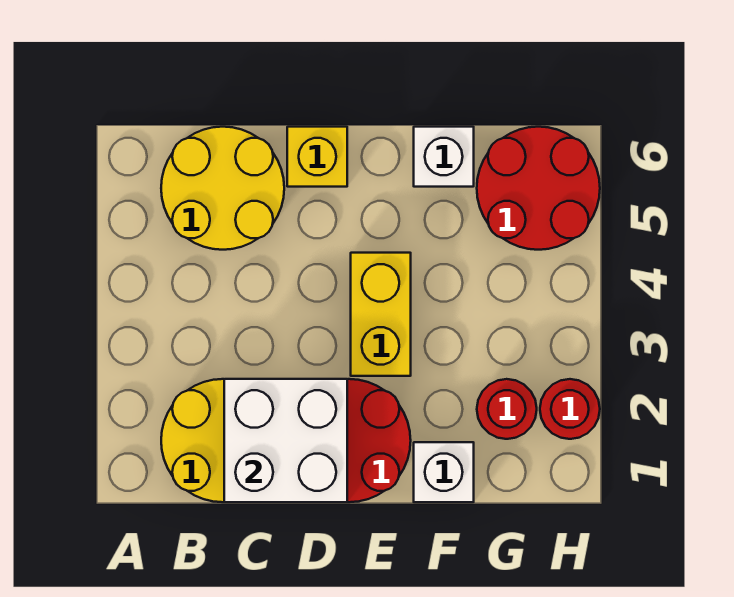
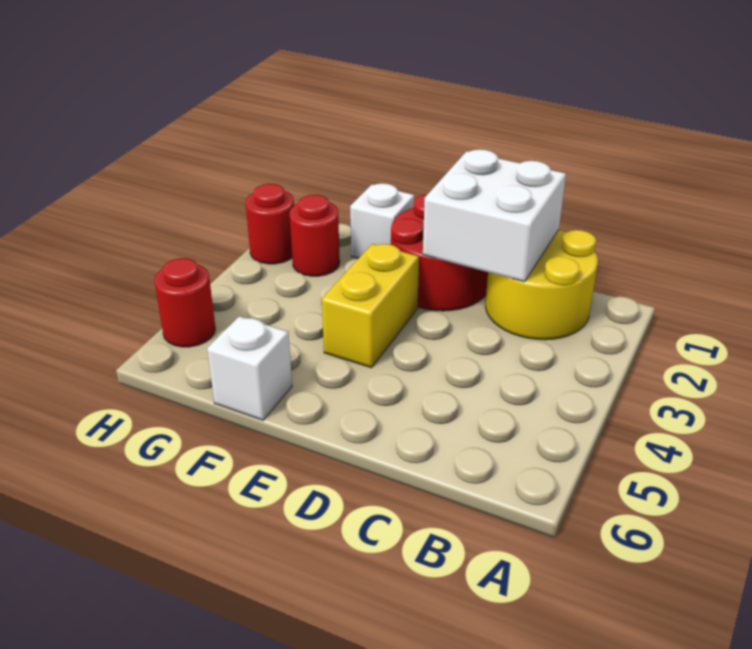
yellow 2x2 round brick [161,127,284,250] -> none
yellow 1x1 brick [287,127,347,187] -> none
red 2x2 round brick [477,127,600,250] -> red 1x1 round brick [154,258,216,347]

